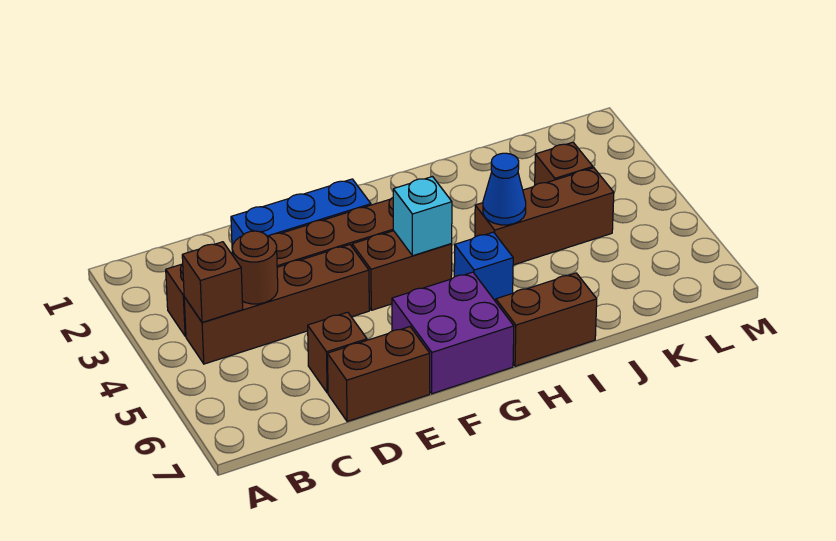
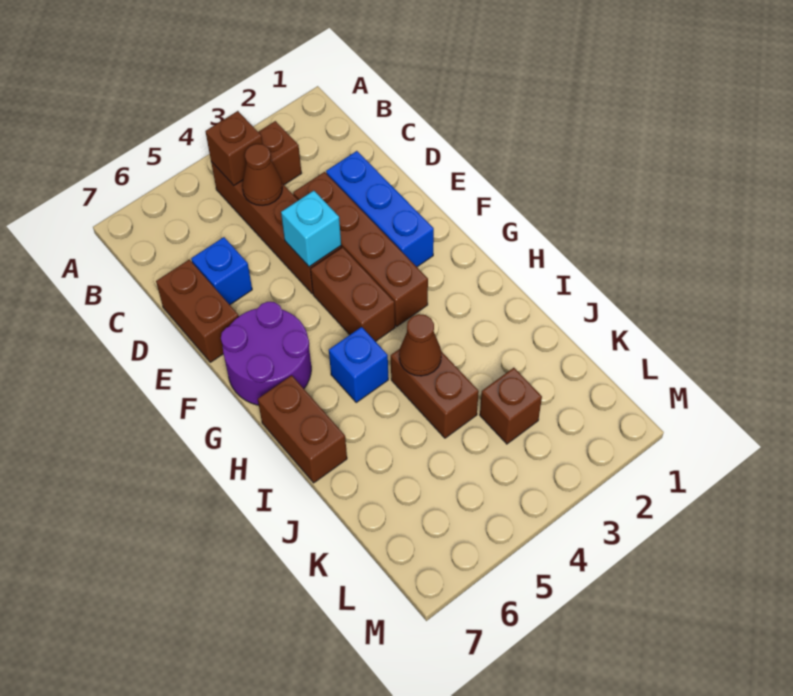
brown 1x1 round brick [232,231,278,304] -> brown 1x1 cone [242,144,282,205]
brown 1x1 brick [308,312,367,393] -> blue 1x1 brick [191,237,252,305]
purple 2x2 brick [392,272,514,394] -> purple 2x2 round brick [221,302,311,405]
cyan 1x1 brick [393,177,452,256] -> cyan 1x1 brick moved to [281,191,341,267]
brown 1x3 brick [475,168,614,265] -> brown 1x2 brick [391,349,479,438]
blue 1x1 cone [483,153,526,225] -> brown 1x1 cone [399,314,441,376]

